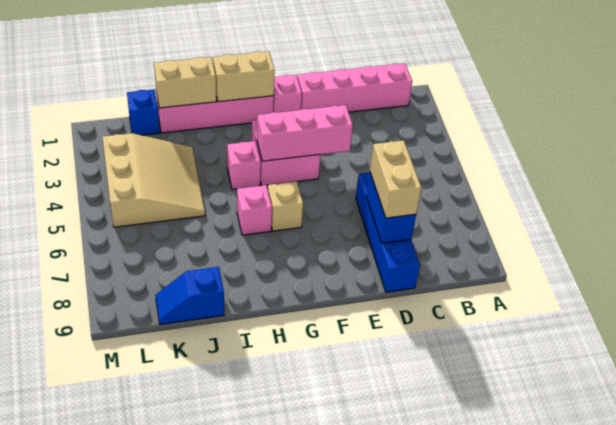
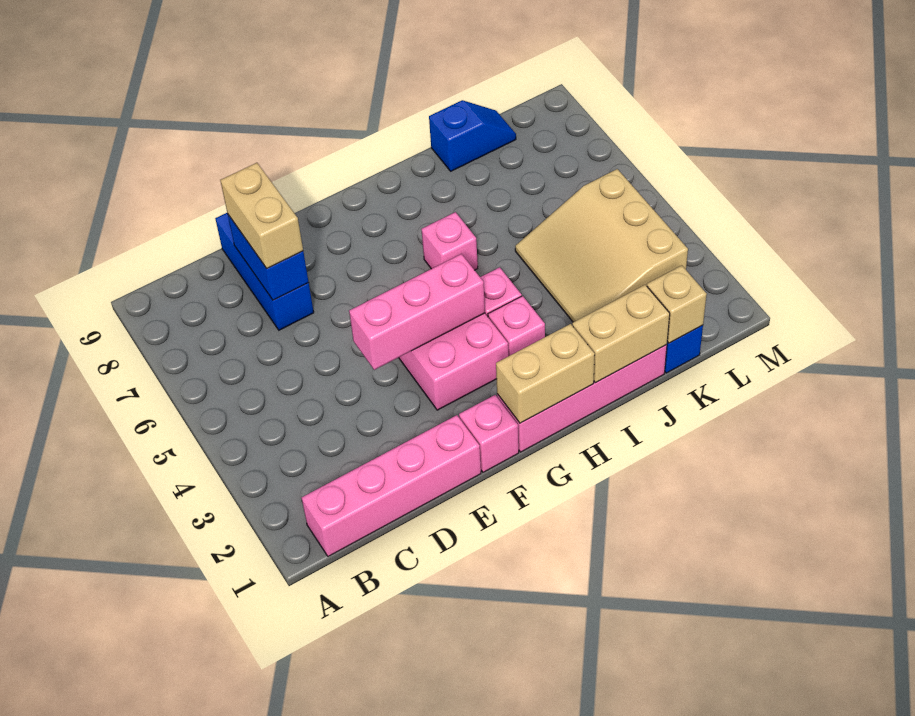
blue 1x4 brick [356,173,420,292] -> blue 1x3 brick [215,213,314,330]
tan 1x1 brick [268,182,303,231] -> tan 1x1 brick moved to [647,266,707,343]
none -> pink 1x1 brick [488,296,545,356]

